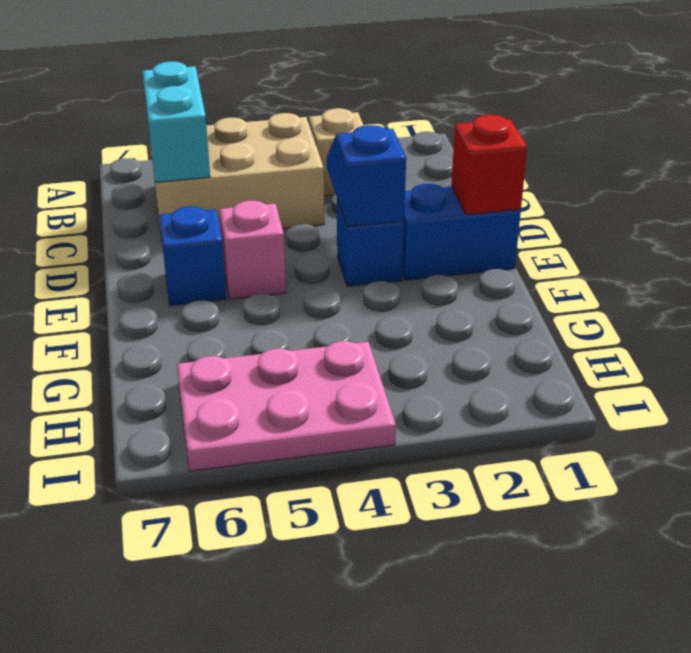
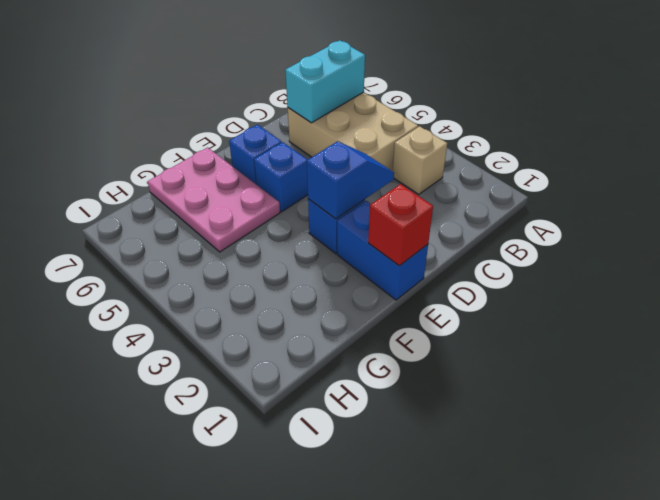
pink 1x1 brick [219,201,286,299] -> blue 1x1 brick [254,142,308,212]
pink 2x3 plate [177,341,396,471] -> pink 2x3 plate moved to [148,148,280,252]

